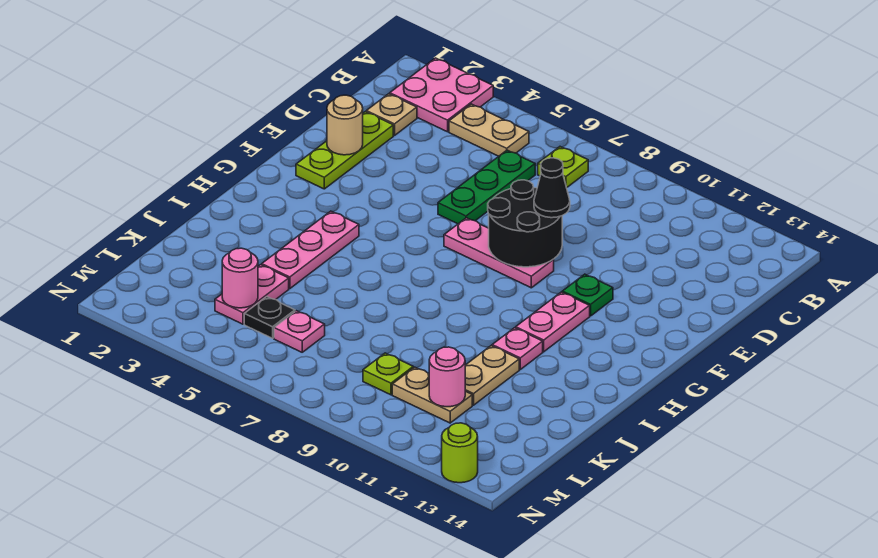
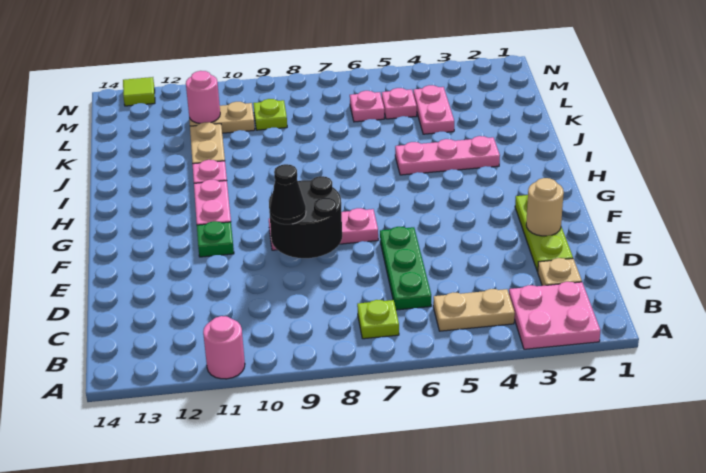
pink 1x3 plate [262,211,359,289] -> pink 1x3 plate turned to [395,136,500,175]
pink 1x1 round brick [222,248,258,308] -> pink 1x1 round brick moved to [203,316,245,379]
black 1x1 plate [244,297,295,338] -> pink 1x1 plate [382,88,417,119]
lime 1x1 round brick [442,423,478,483] -> lime 1x1 tile [123,77,155,106]

